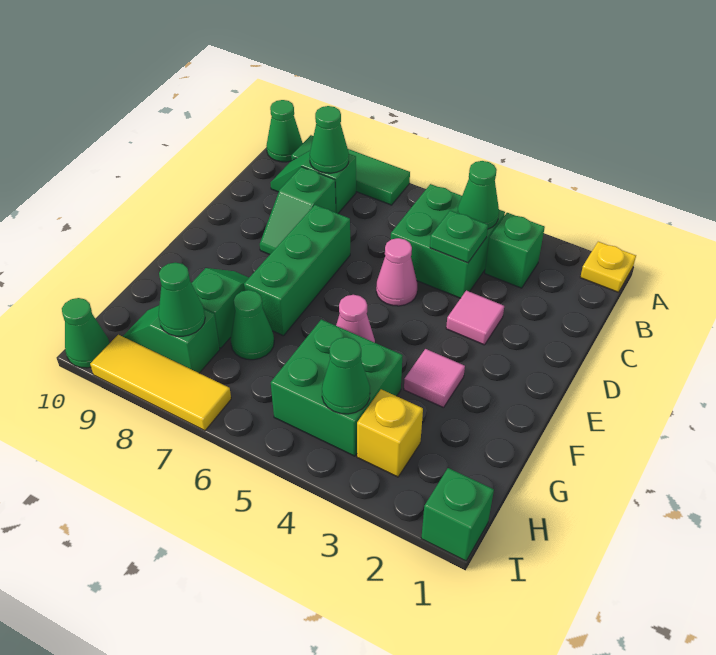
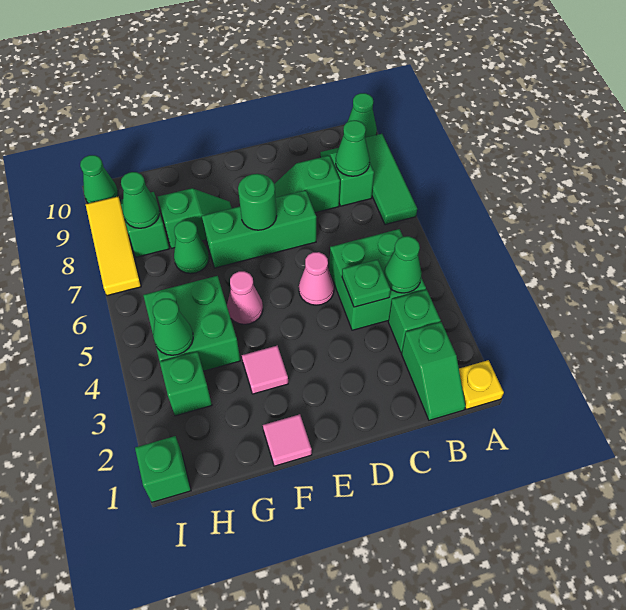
none -> green 1x2 slope [402,322,466,420]
pink 1x1 tile [446,290,504,345] -> pink 1x1 tile moved to [263,414,312,466]
none -> green 1x1 round brick [238,174,277,230]
yellow 1x1 brick [357,389,423,477] -> green 1x1 brick [160,352,212,416]

